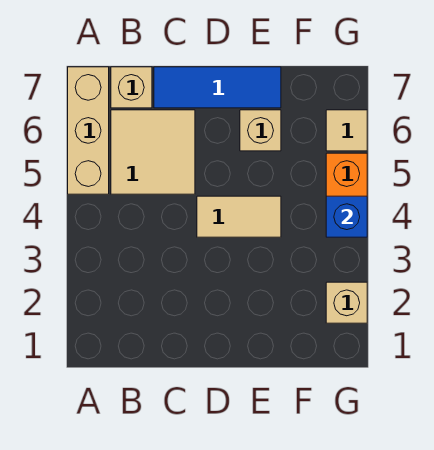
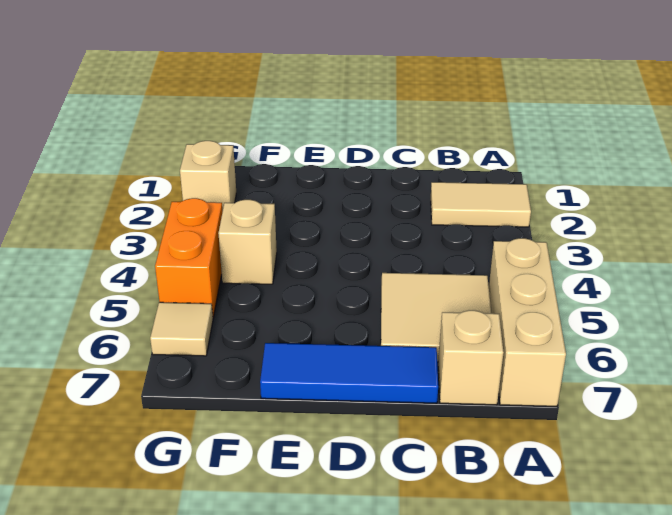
tan 1x2 tile [197,196,281,237] -> tan 1x2 tile moved to [431,182,531,227]
tan 1x1 brick [240,110,281,151] -> tan 1x1 brick moved to [218,200,277,284]
blue 1x1 brick [326,196,367,237] -> none

